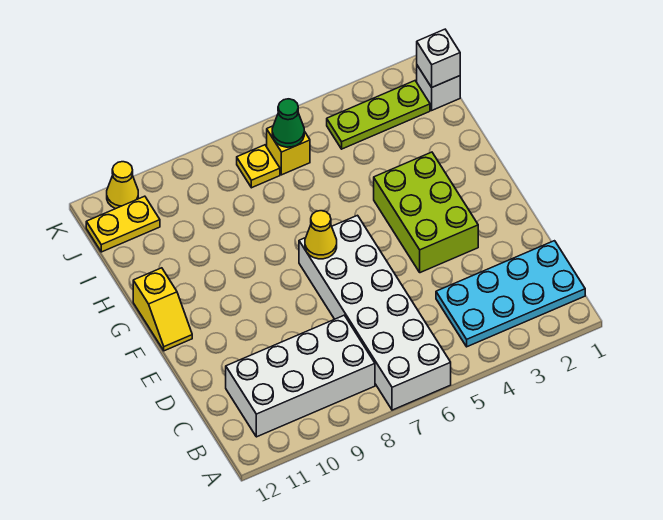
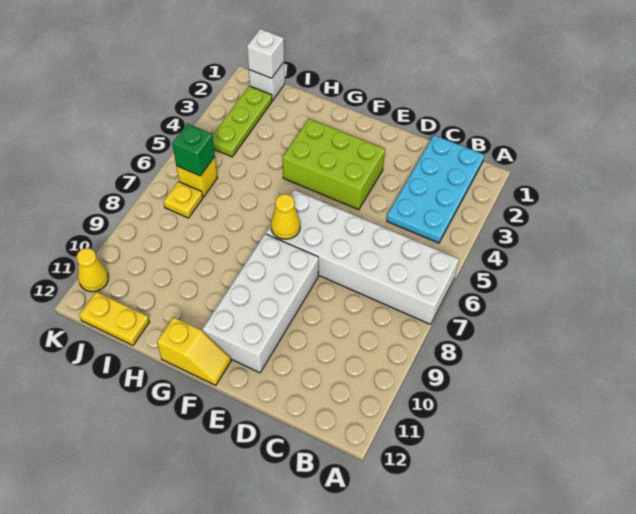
white 2x4 brick [226,315,375,437] -> white 2x4 brick moved to [203,234,319,373]
green 1x1 cone [272,99,304,147] -> green 1x1 brick [172,124,215,176]
yellow 1x2 plate [86,196,160,252] -> yellow 1x2 plate turned to [79,292,149,345]

